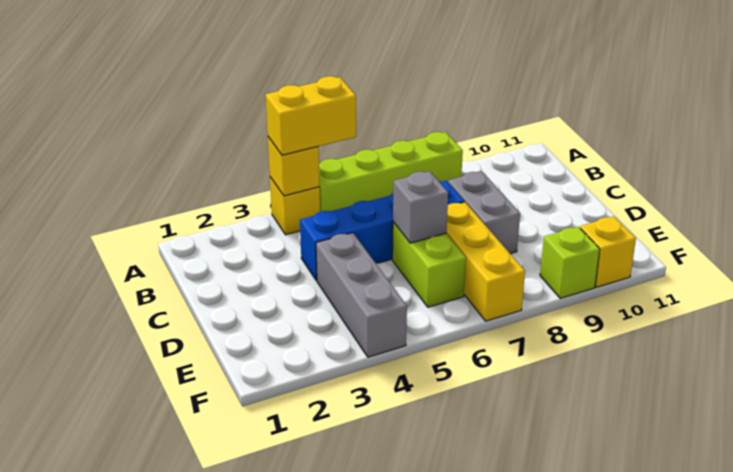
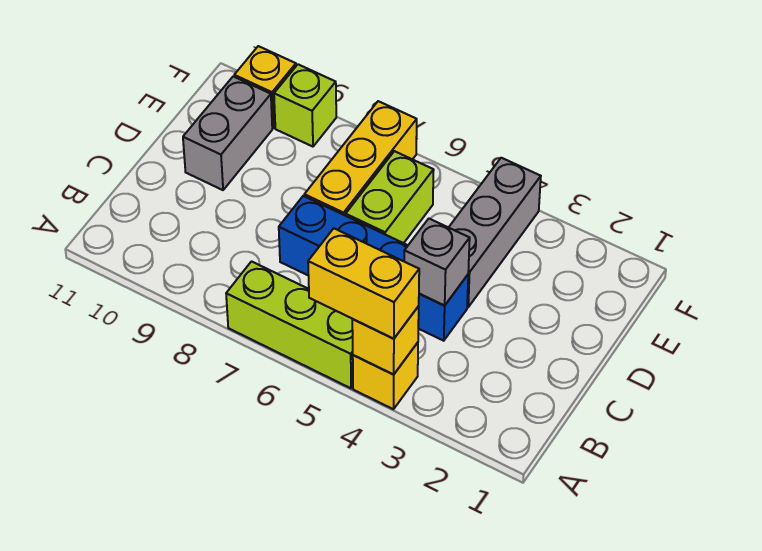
lime 1x4 brick [319,132,463,212] -> lime 1x3 brick [226,262,353,388]
grey 1x2 brick [448,171,520,254] -> grey 1x2 brick moved to [183,76,272,190]
grey 1x1 brick [393,171,448,243] -> grey 1x1 brick moved to [404,219,470,306]

